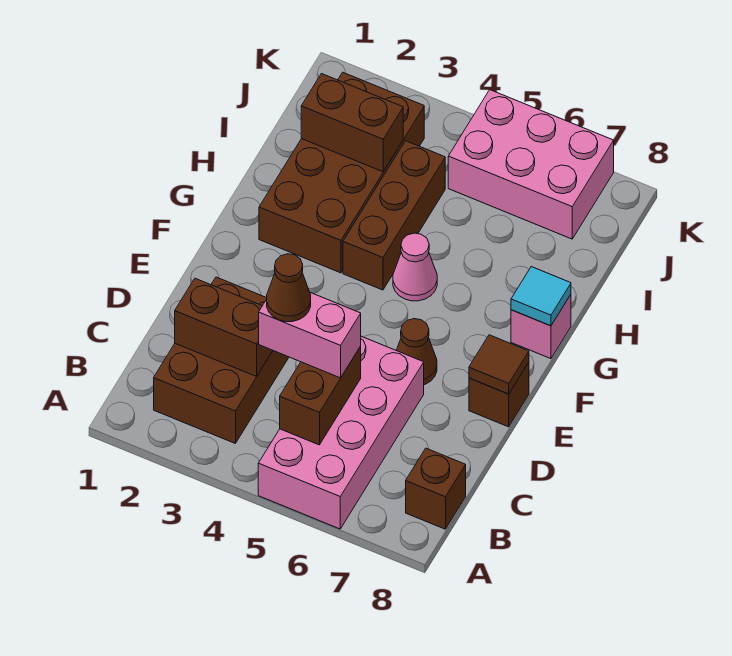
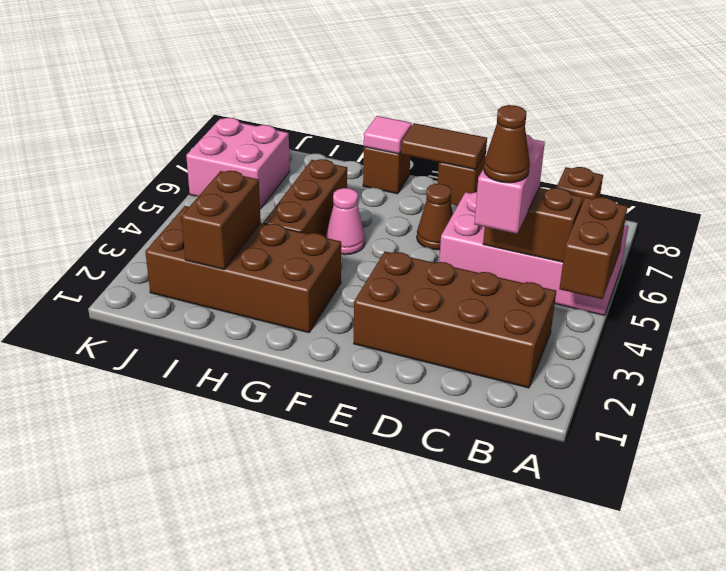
brown 2x3 brick [154,277,289,443] -> brown 2x4 brick [354,252,556,388]
brown 1x2 brick [175,278,273,376] -> brown 1x2 brick moved to [559,197,628,299]
brown 1x1 tile [469,335,529,394] -> brown 1x2 tile [401,123,487,170]
brown 1x3 brick [343,141,445,290] -> brown 1x3 brick turned to [263,159,347,238]
pink 1x1 brick [511,295,571,359] -> brown 1x1 brick [363,147,410,194]
cyan 1x1 tile [511,267,571,326] -> pink 1x1 tile [364,116,412,154]
pink 2x3 brick [448,90,614,239] -> pink 2x2 brick [186,118,290,209]

